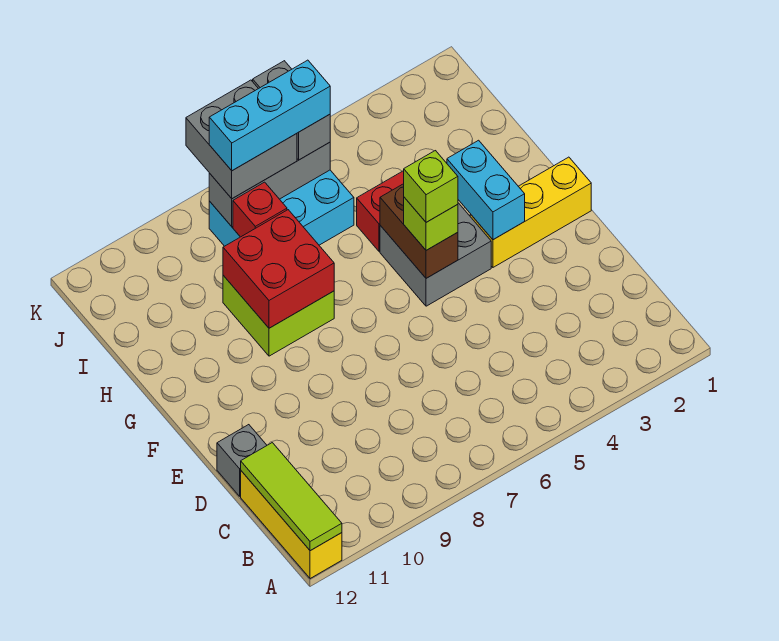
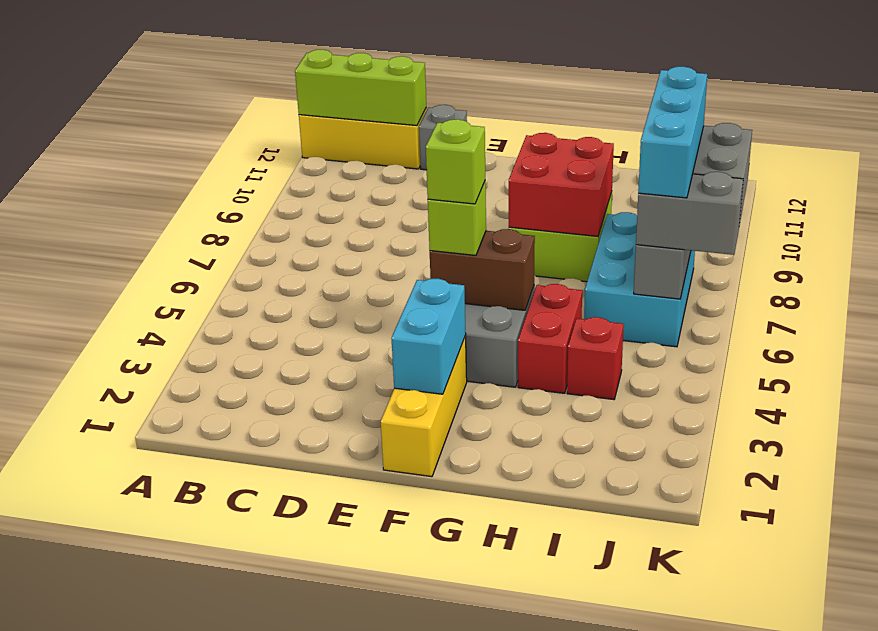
lime 1x3 tile [241,443,342,551] -> lime 1x3 brick [295,50,426,126]
cyan 1x2 brick [447,140,525,240] -> cyan 1x2 brick turned to [392,279,466,394]
red 1x1 brick [233,182,287,237] -> red 1x1 brick moved to [567,317,624,400]

